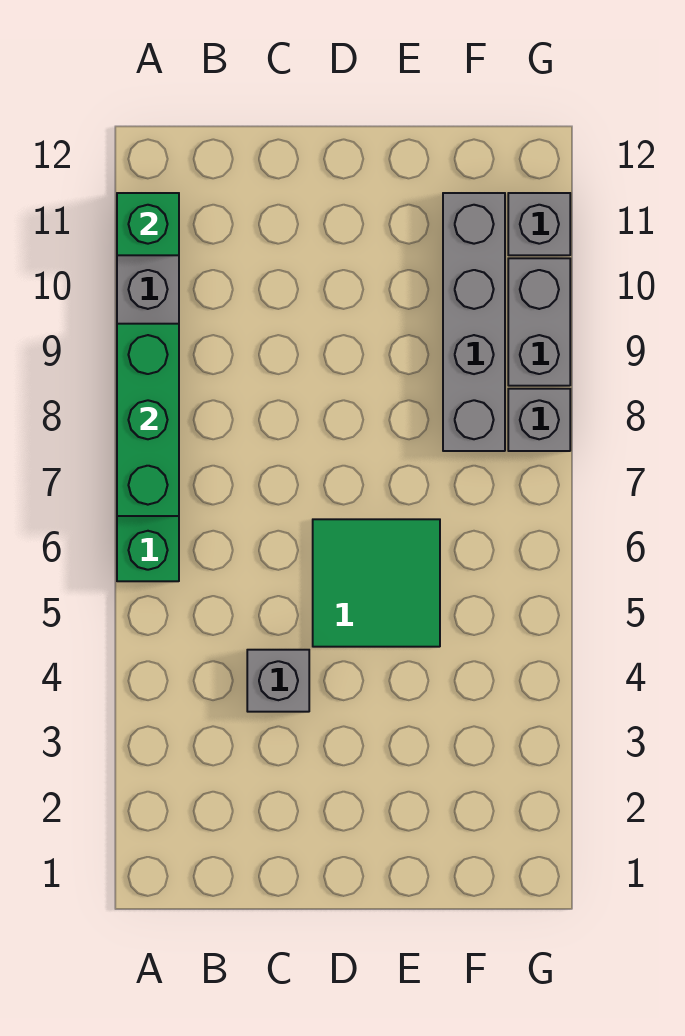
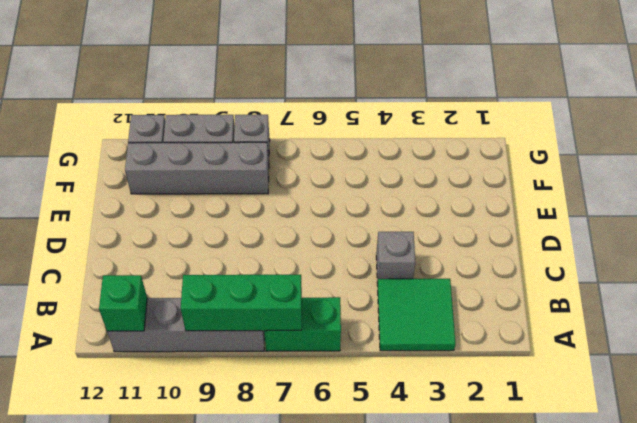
green 2x2 tile [313,519,440,647] -> green 2x2 tile moved to [377,279,456,351]

